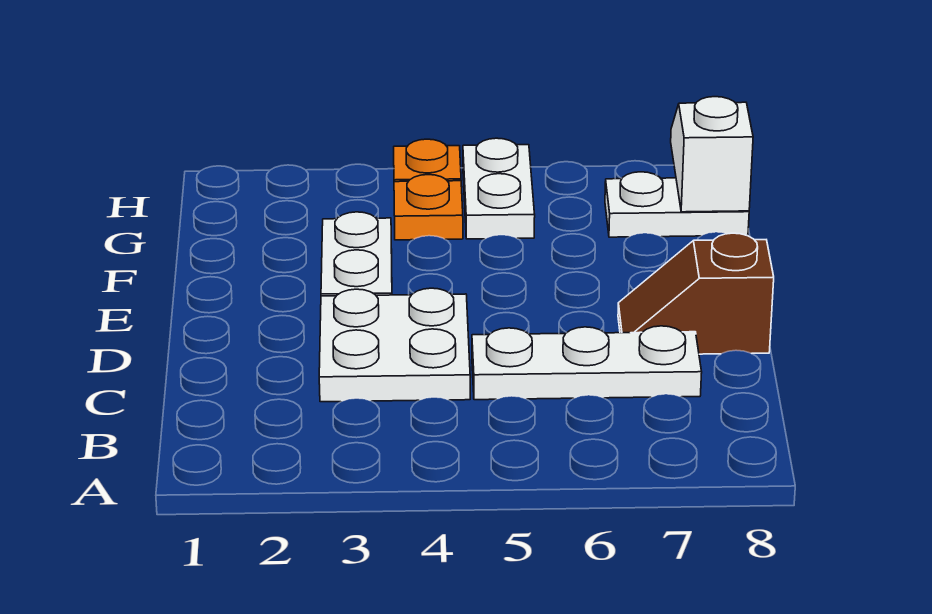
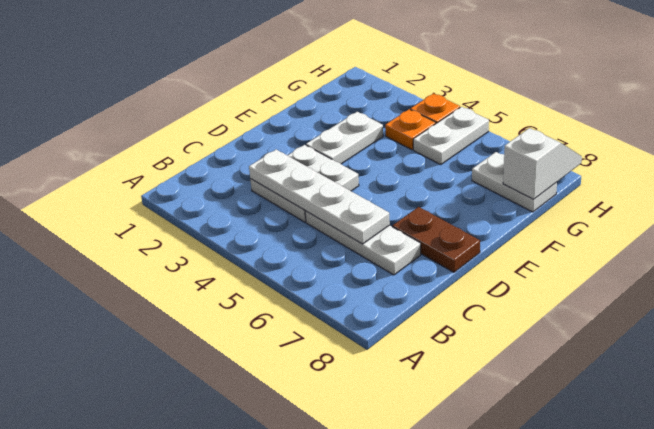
none -> white 1x4 plate [249,150,390,244]
brown 1x2 slope [618,233,774,354] -> brown 1x2 plate [392,207,480,272]

